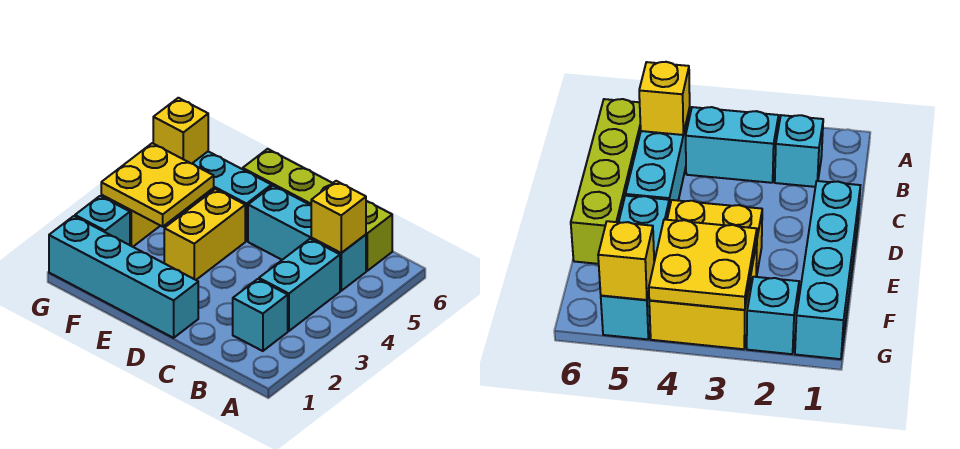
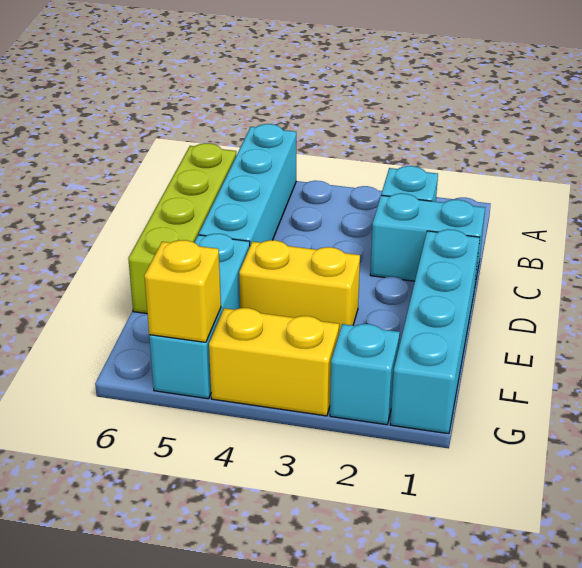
cyan 1x2 brick [259,239,340,331] -> cyan 1x2 brick moved to [370,193,485,284]
cyan 1x3 brick [248,186,366,291] -> cyan 1x4 brick [199,124,296,245]
yellow 1x1 brick [311,181,366,253] -> none
yellow 2x2 plate [101,143,214,227] -> none

